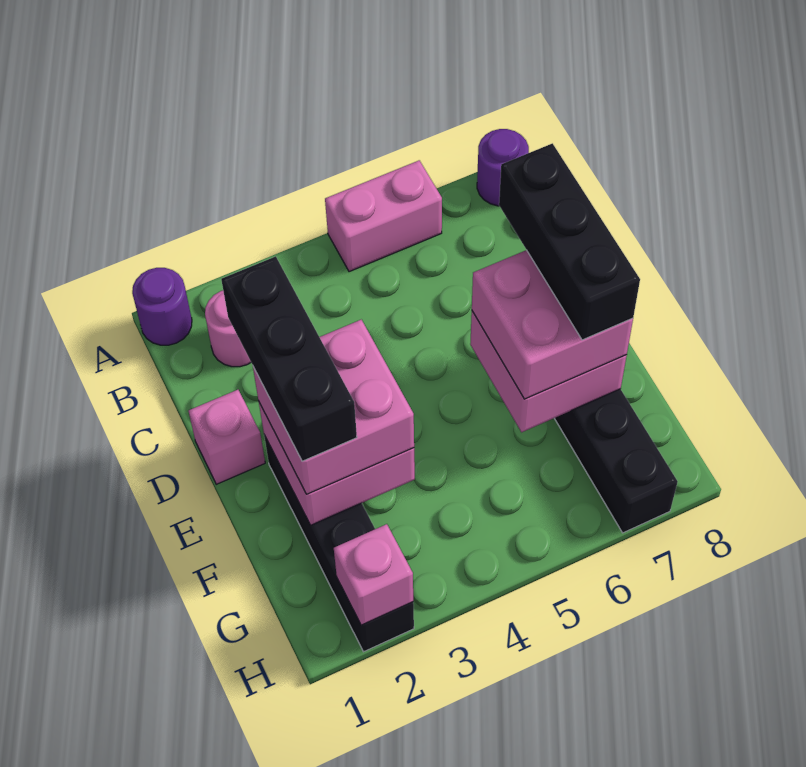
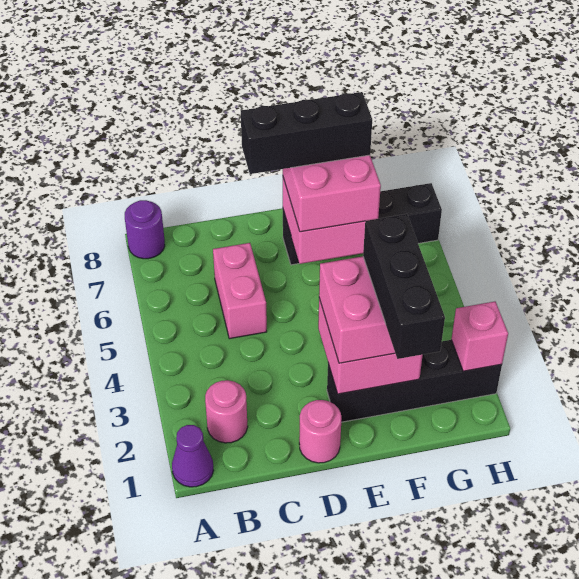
purple 1x1 round brick [132,268,192,345] -> purple 1x1 cone [172,425,213,487]
pink 1x2 brick [325,160,442,272] -> pink 1x2 brick moved to [213,243,267,339]
pink 1x1 brick [189,390,265,484] -> pink 1x1 round brick [299,400,341,463]
black 1x3 brick [221,256,357,461] -> black 1x3 brick turned to [363,214,445,359]

